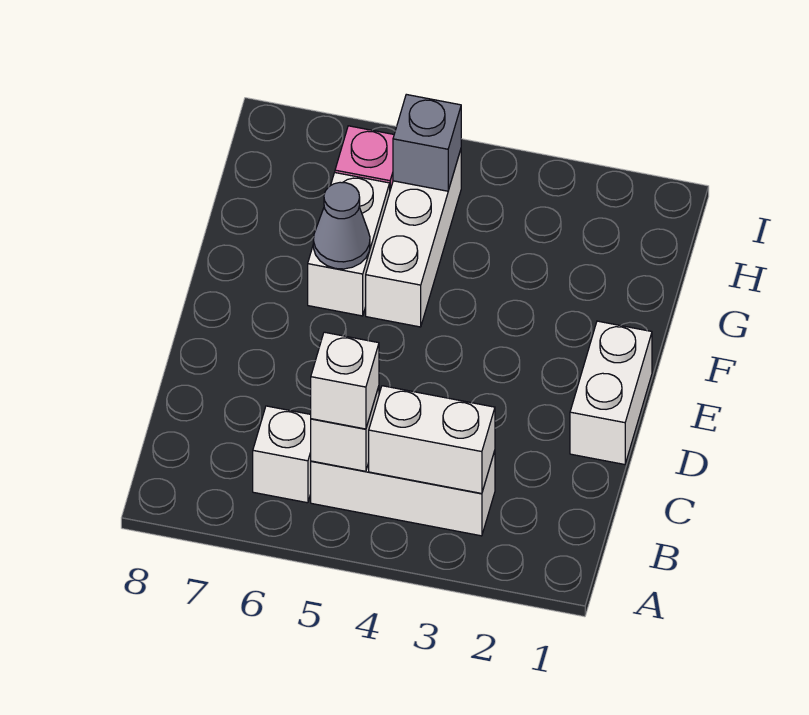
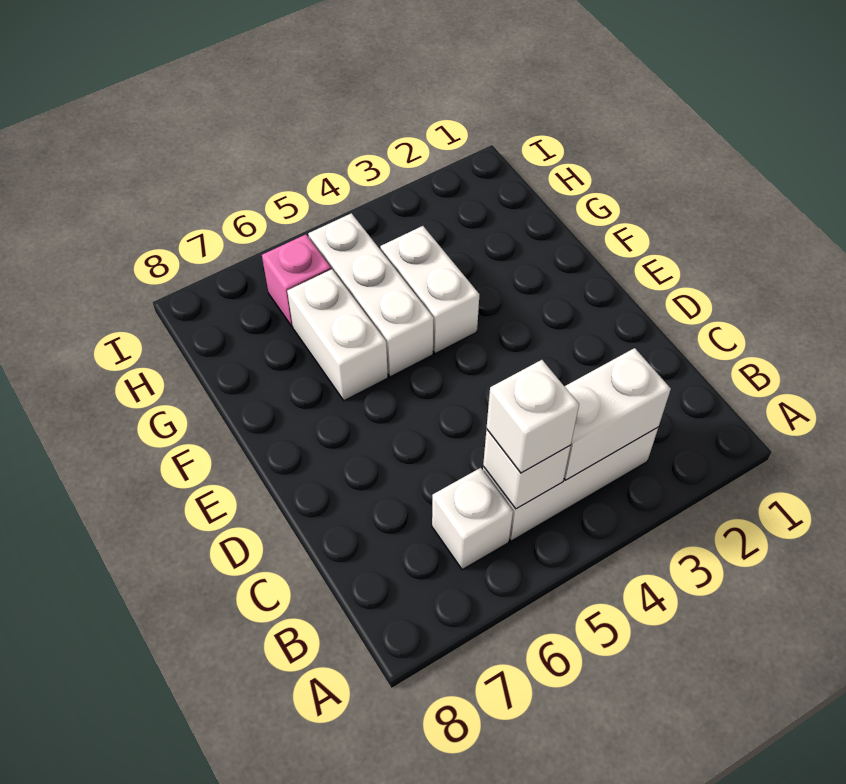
white 1x2 brick [570,321,652,465] -> white 1x2 brick moved to [380,226,479,353]
grey 1x1 cone [313,182,370,269] -> none
grey 1x1 brick [393,94,461,191] -> none

